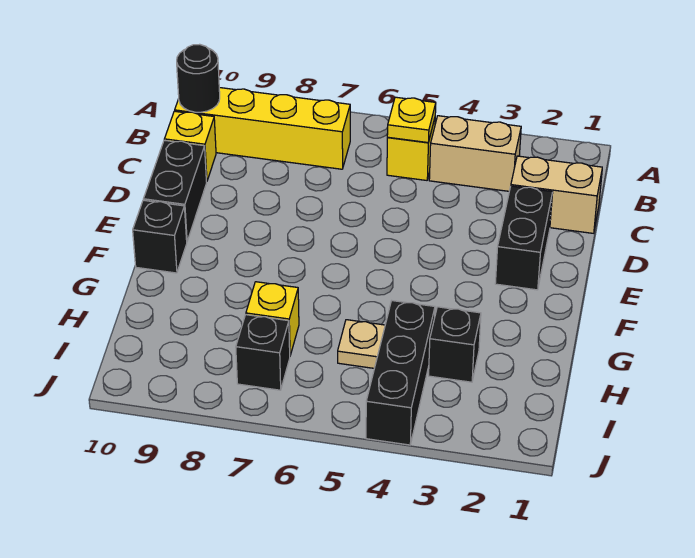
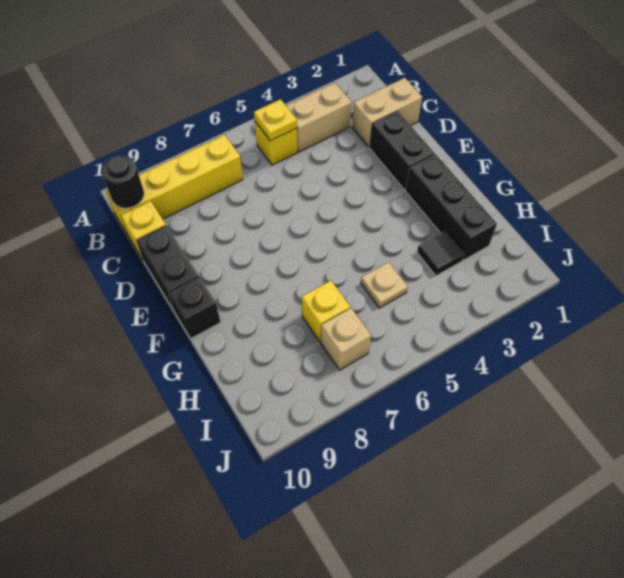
black 1x1 brick [429,307,481,382] -> black 1x1 tile [417,231,464,276]
black 1x3 brick [366,301,435,445] -> black 1x3 brick moved to [406,154,497,260]
black 1x1 brick [236,315,290,390] -> tan 1x1 brick [321,308,371,370]

